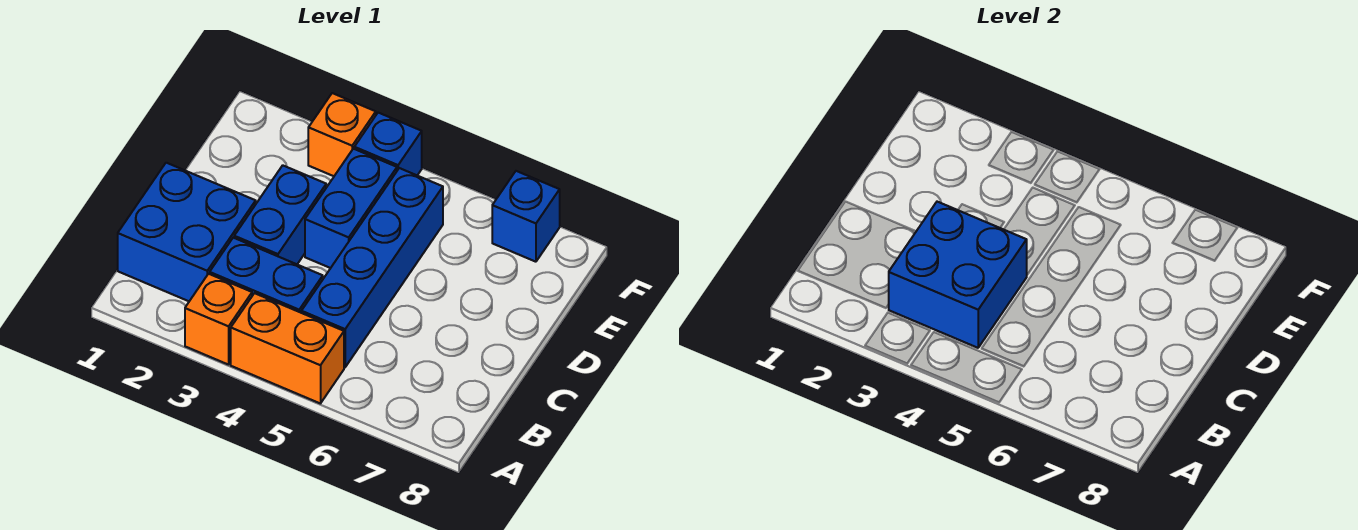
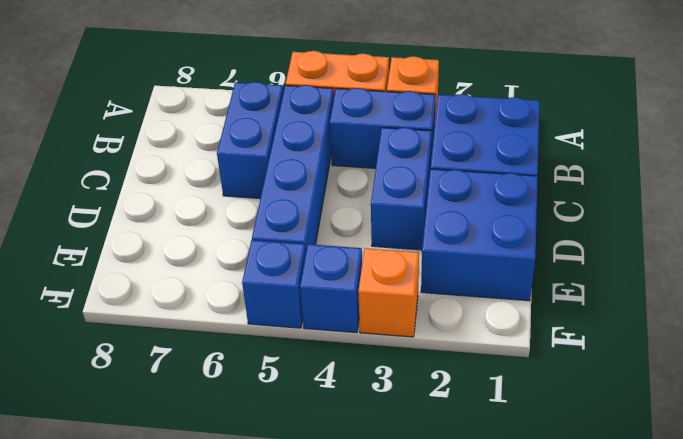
blue 2x2 brick [889,202,1027,348] -> blue 2x2 brick moved to [421,169,538,301]
blue 1x2 brick [305,149,397,268] -> blue 1x2 brick moved to [217,82,283,198]
blue 1x1 brick [492,171,560,262] -> blue 1x1 brick moved to [242,240,306,328]

